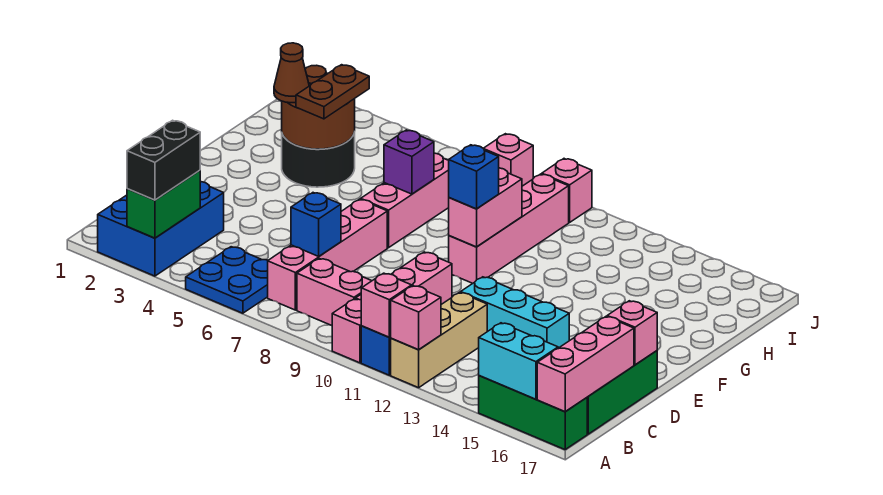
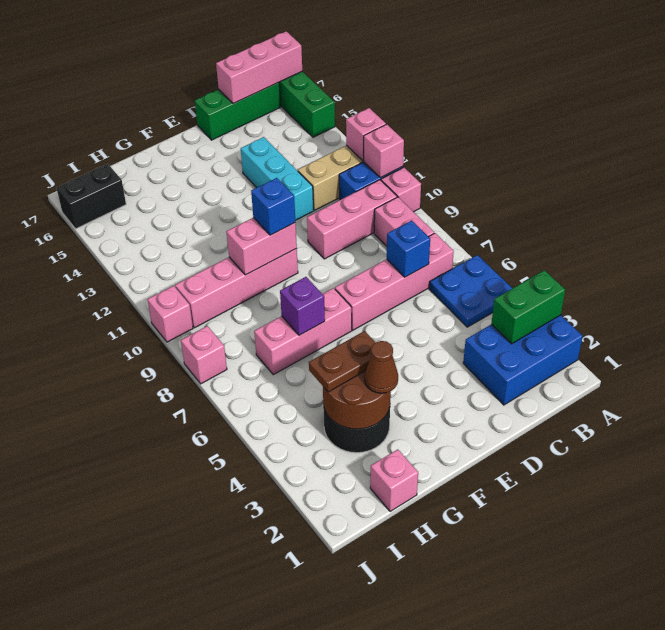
black 1x2 brick [127,120,201,200] -> black 1x2 brick moved to [57,164,126,229]
cyan 1x2 brick [479,323,558,399] -> none
pink 1x1 brick [607,301,657,365] -> pink 1x1 brick moved to [370,449,418,512]

